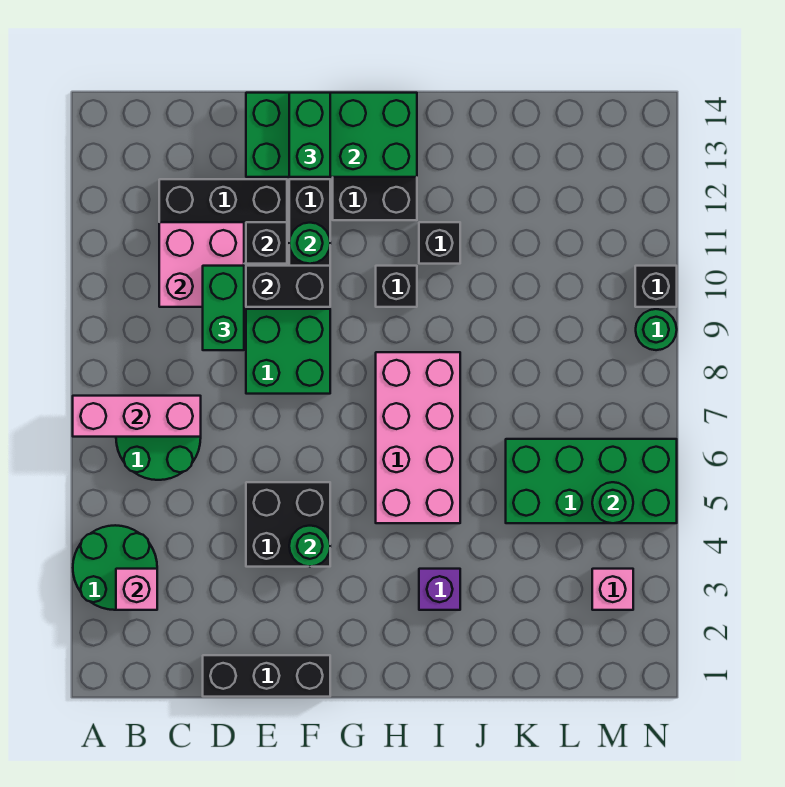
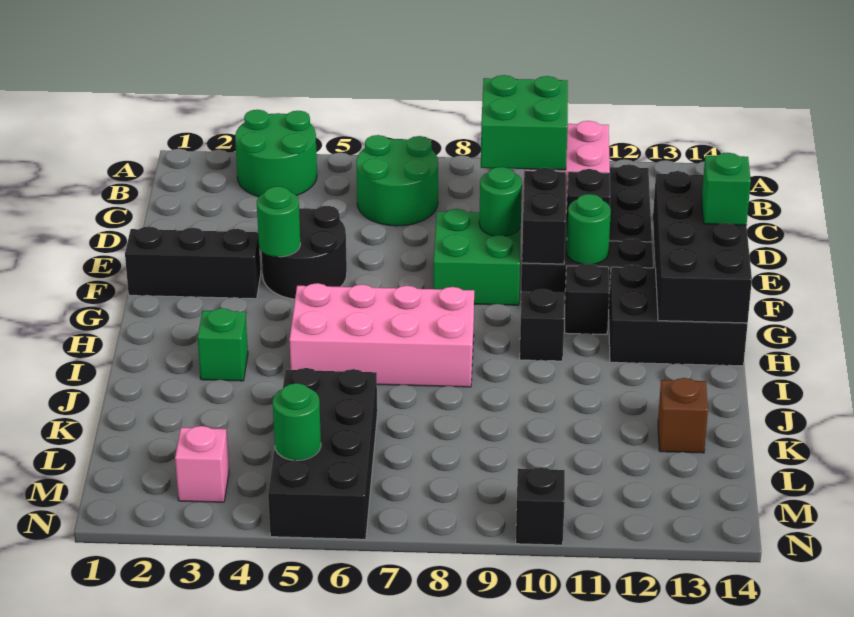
pink 1x3 brick [73,396,201,437] -> none
pink 1x1 brick [116,569,157,610] -> none
black 1x3 brick [203,655,330,697] -> black 1x3 brick turned to [125,226,261,299]
green 1x2 brick [203,266,244,350] -> green 2x2 brick [481,75,568,170]
black 2x2 brick [246,482,330,567] -> black 2x2 round brick [262,206,347,299]
green 2x4 brick [246,93,417,177] -> black 2x4 brick [653,171,752,323]
green 1x2 brick [289,93,330,177] -> green 1x1 brick [702,153,751,225]
purple 1x1 brick [419,569,460,610] -> green 1x1 brick [198,308,248,381]
black 1x1 brick [419,222,460,264] -> black 1x1 brick moved to [564,263,609,335]
green 2x4 brick [506,439,677,523] -> black 2x4 brick [268,368,377,539]
none -> brown 1x1 brick [658,378,708,453]
green 1x1 round brick [636,309,677,350] -> green 1x1 round brick moved to [479,167,522,236]

